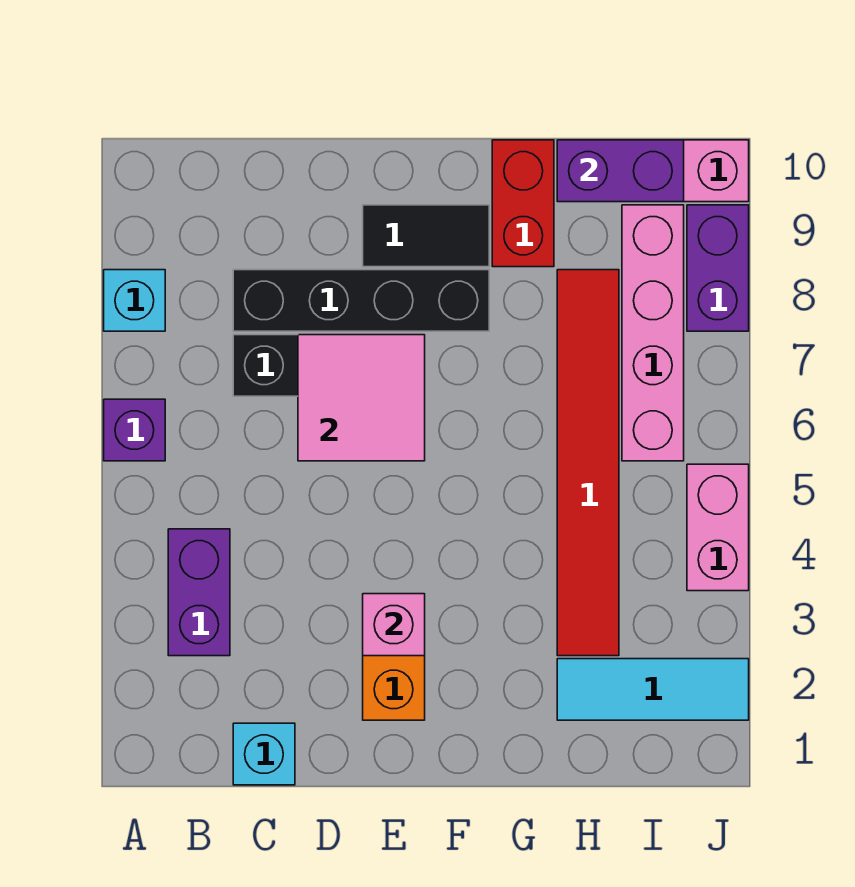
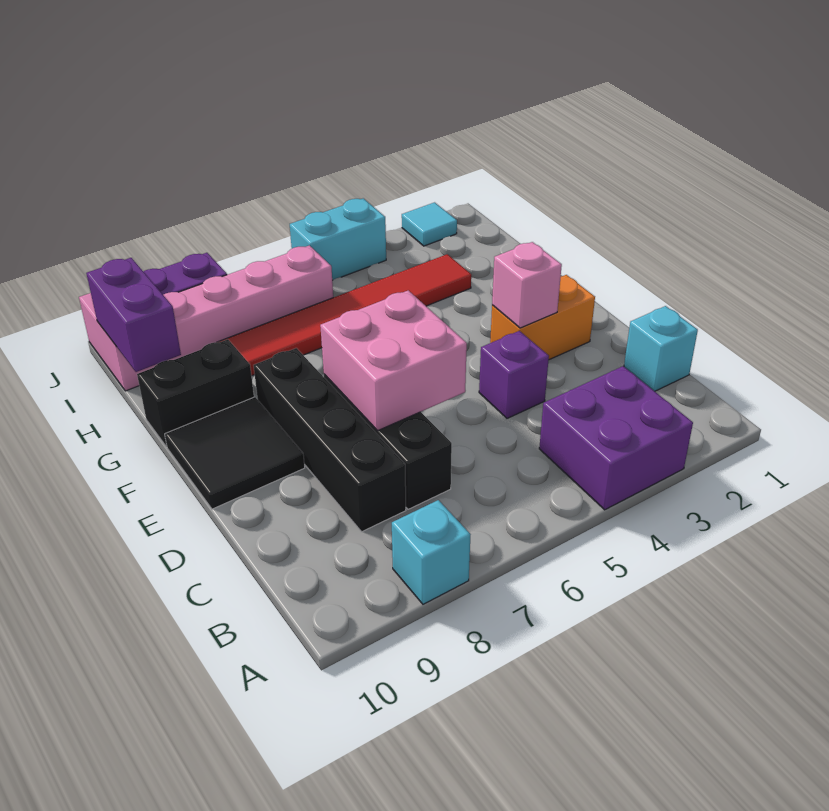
purple 1x1 brick [104,399,165,461] -> purple 1x1 brick moved to [479,331,549,418]
purple 1x2 brick [168,529,230,656] -> purple 2x2 brick [539,366,693,510]
pink 2x2 tile [298,335,425,461] -> pink 2x2 brick [320,290,467,430]
black 1x2 tile [363,205,489,267] -> black 2x2 tile [165,397,305,509]
red 1x2 brick [492,140,554,267] -> black 1x2 brick [137,339,254,447]
cyan 1x3 tile [557,659,749,720] -> cyan 1x1 tile [402,202,457,246]
pink 1x2 brick [687,464,749,591] -> cyan 1x2 brick [290,198,386,280]

